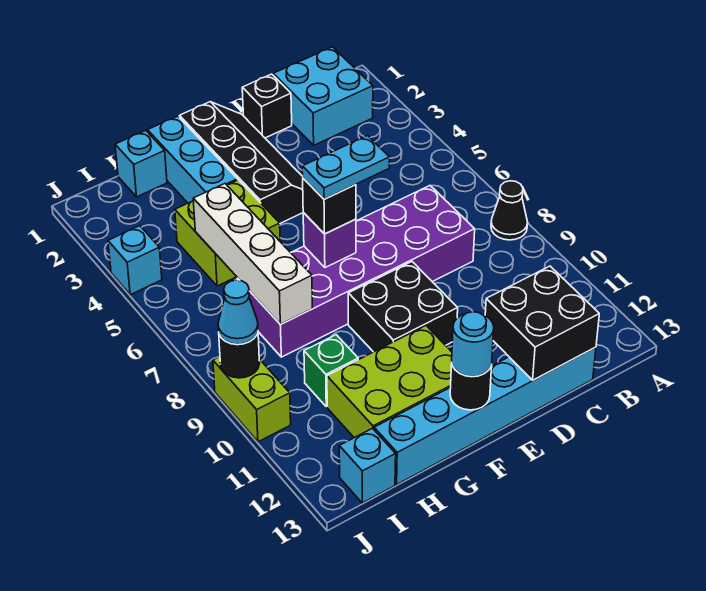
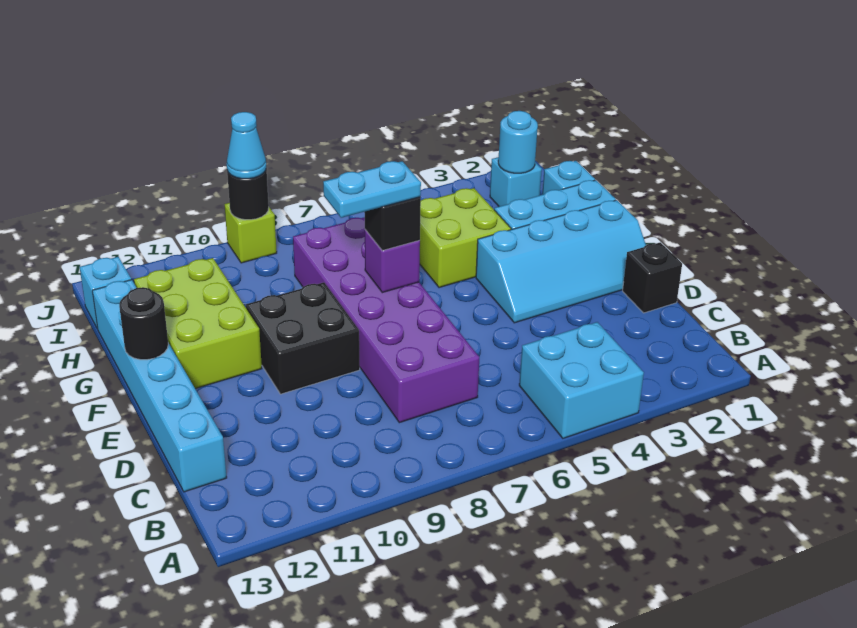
black 1x1 cone [491,181,528,240] -> none
cyan 2x2 brick [273,47,373,145] -> cyan 2x2 brick moved to [519,322,644,438]
black 2x2 brick [485,266,599,380] -> none
black 2x4 slope [180,102,303,223] -> cyan 2x4 slope [476,200,646,323]
cyan 1x2 plate [302,136,389,199] -> cyan 1x2 plate turned to [323,161,421,218]
cyan 1x1 round brick [452,312,494,376] -> cyan 1x1 round brick moved to [498,111,538,173]
white 1x4 brick [193,184,312,325] -> none
green 1x1 brick [304,335,358,407] -> none
cyan 1x1 brick [108,226,162,295] -> cyan 1x1 brick moved to [490,157,542,206]
lime 1x2 brick [213,357,291,442] -> lime 1x1 brick [225,203,277,263]

